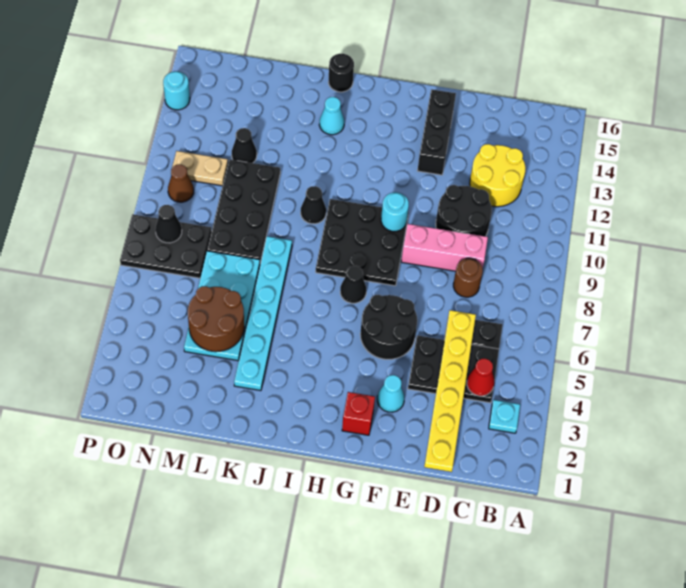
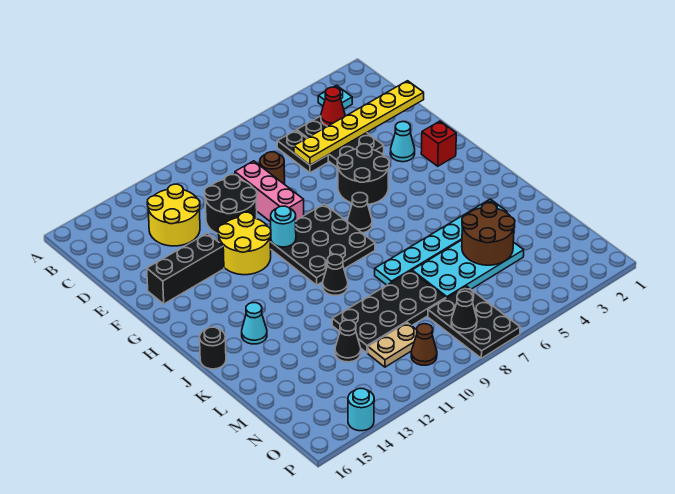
none -> yellow 2x2 round brick [218,212,271,275]
tan 1x2 plate [172,151,228,186] -> tan 1x2 plate turned to [368,323,417,367]

